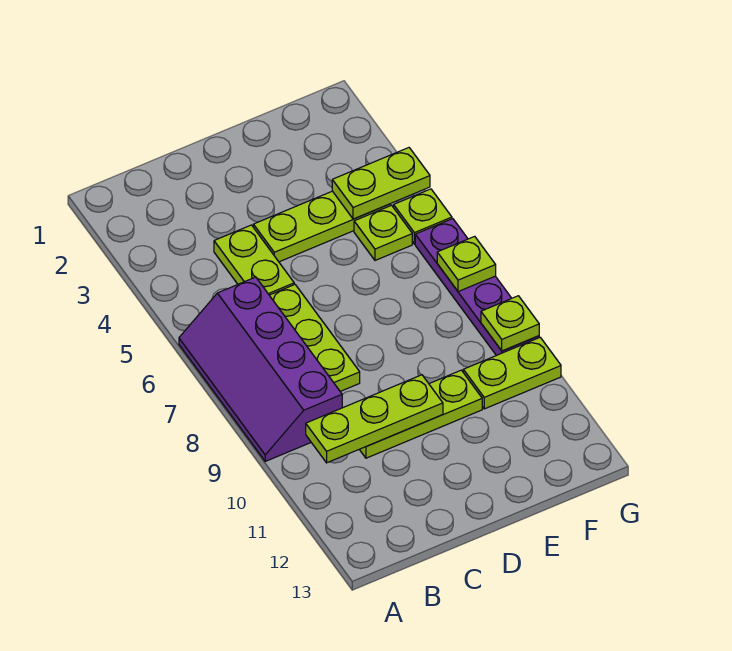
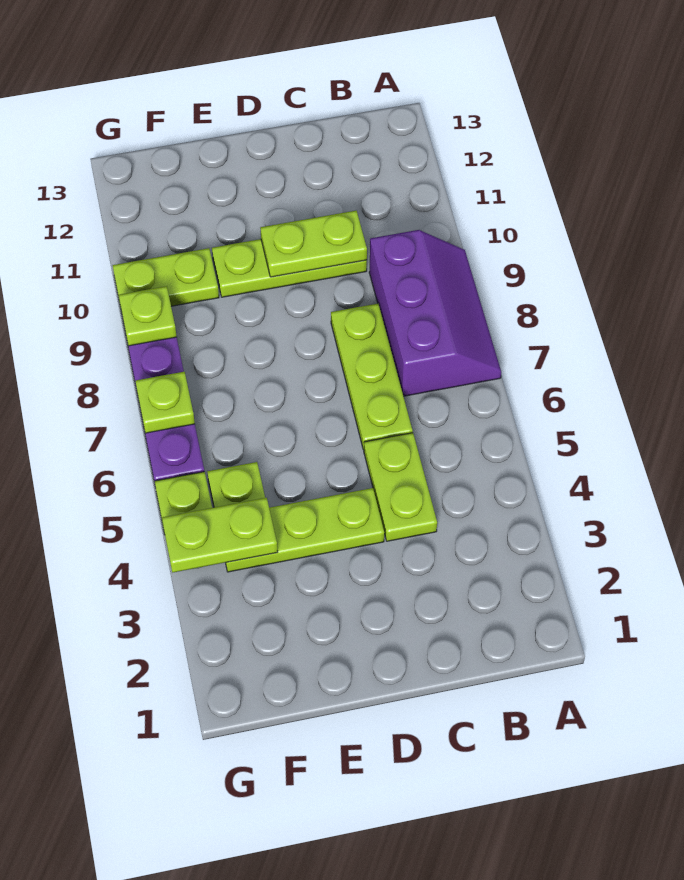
purple 2x4 slope [179,277,342,461] -> purple 2x3 slope [369,230,501,396]
lime 1x3 plate [306,375,443,463] -> lime 1x2 plate [260,211,367,277]

